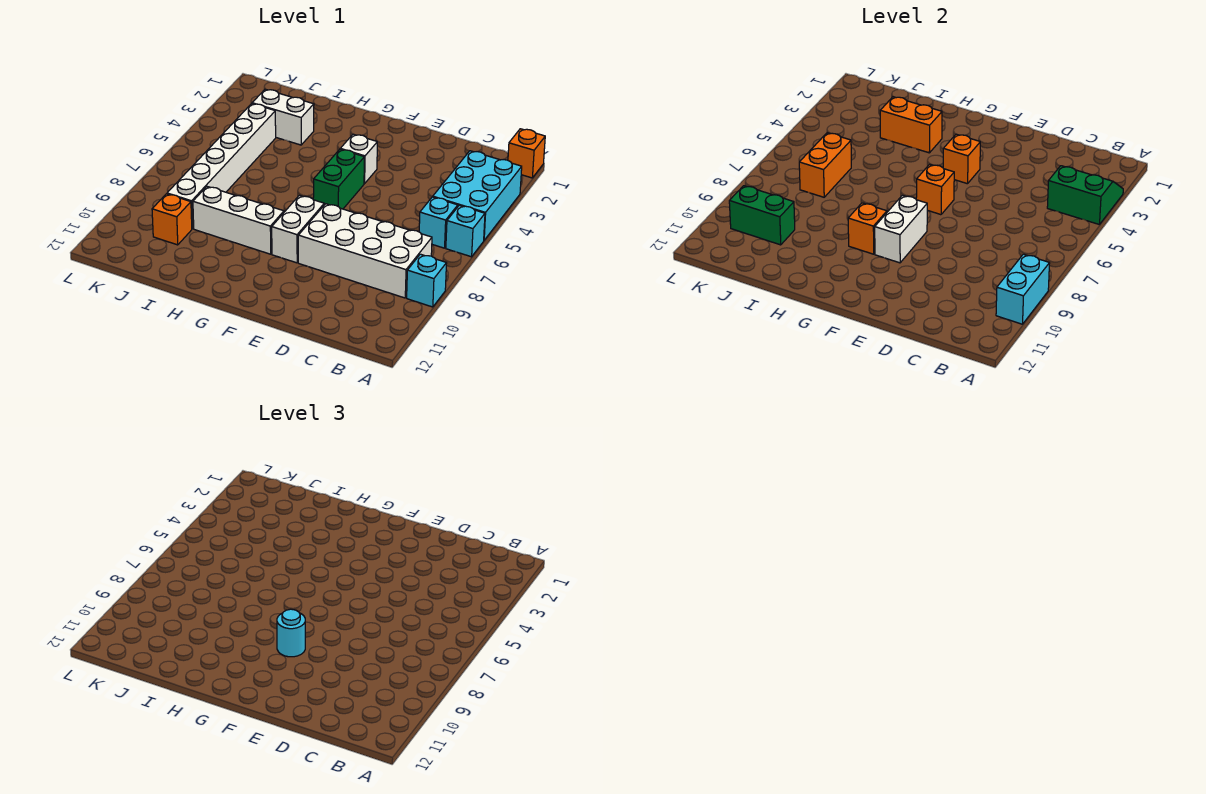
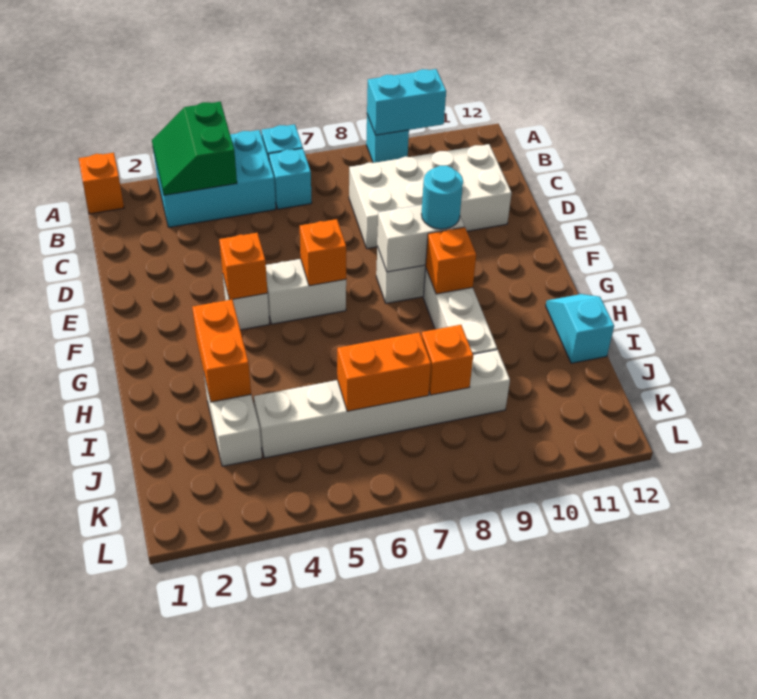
white 2x4 brick [298,204,432,298] -> white 2x4 brick turned to [349,144,512,249]
green 1x2 brick [313,149,364,209] -> white 1x2 brick [266,259,346,324]
none -> cyan 1x2 slope [546,294,614,363]
orange 1x1 brick [152,194,192,245] -> orange 1x1 brick moved to [421,325,473,395]
green 1x2 brick [729,186,795,245] -> none

